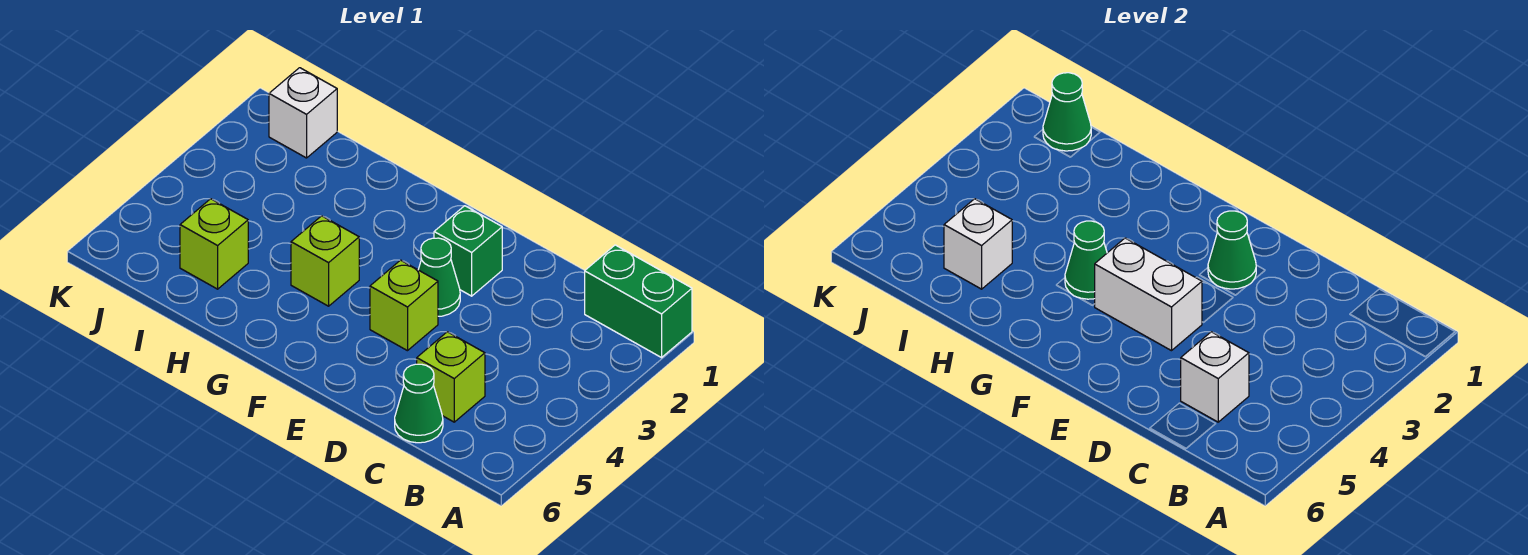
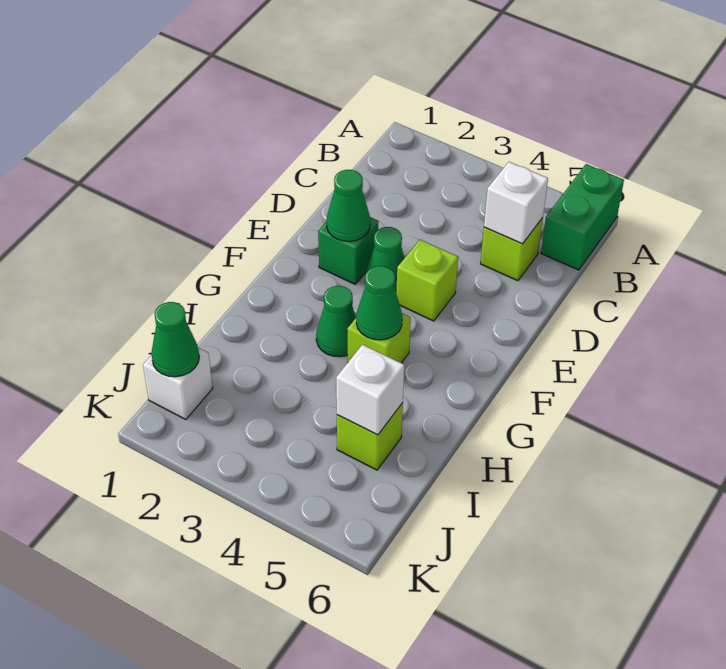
green 1x2 brick [585,245,692,358] -> green 1x2 brick moved to [541,164,624,270]
green 1x1 cone [395,364,443,443] -> green 1x1 cone moved to [316,286,356,357]
white 1x2 brick [1095,238,1202,351] -> none

